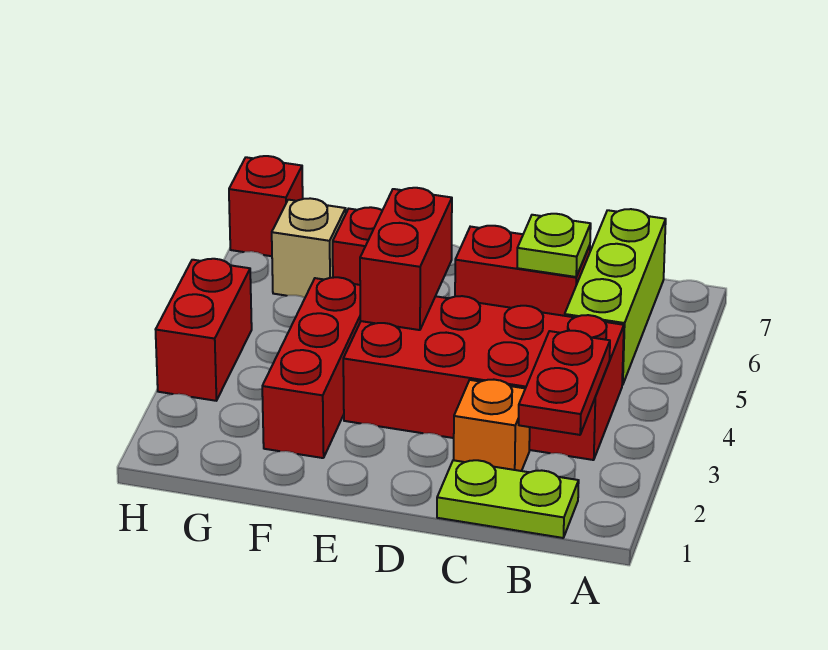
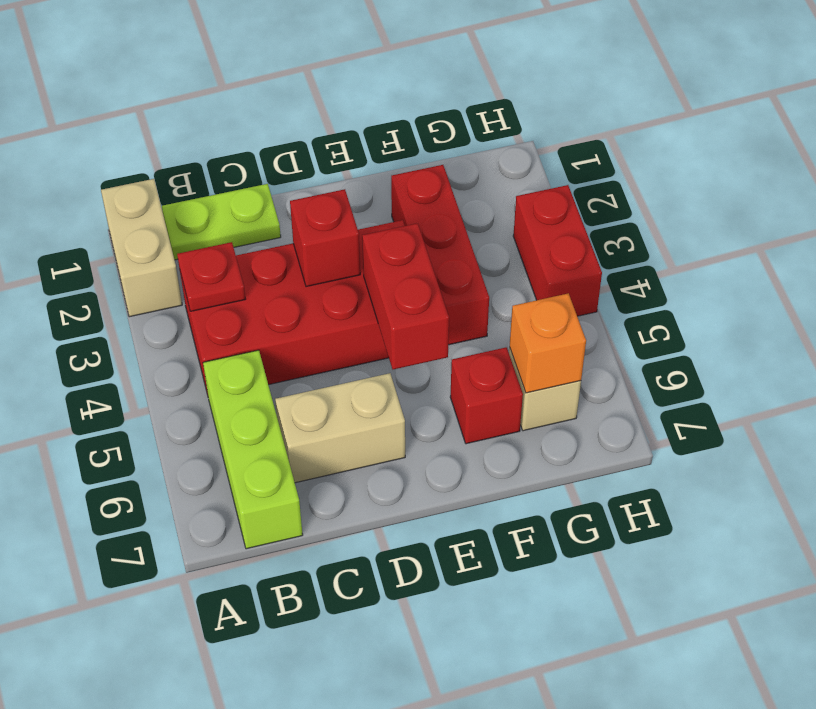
none -> tan 1x2 brick [101,179,182,317]
red 1x2 plate [519,331,610,435] -> red 1x1 plate [177,242,245,311]
orange 1x1 brick [454,380,530,471] -> orange 1x1 brick moved to [510,293,586,393]
red 1x2 brick [455,226,590,316] -> tan 1x2 brick [275,373,405,483]
lime 1x1 plate [517,214,591,277] -> none
red 1x1 brick [229,156,303,256] -> red 1x1 brick moved to [290,189,360,287]

